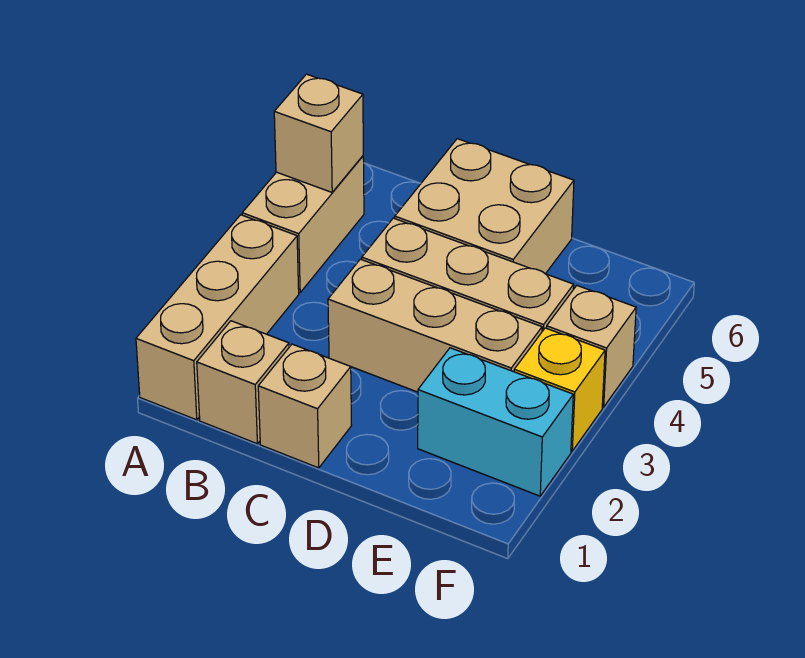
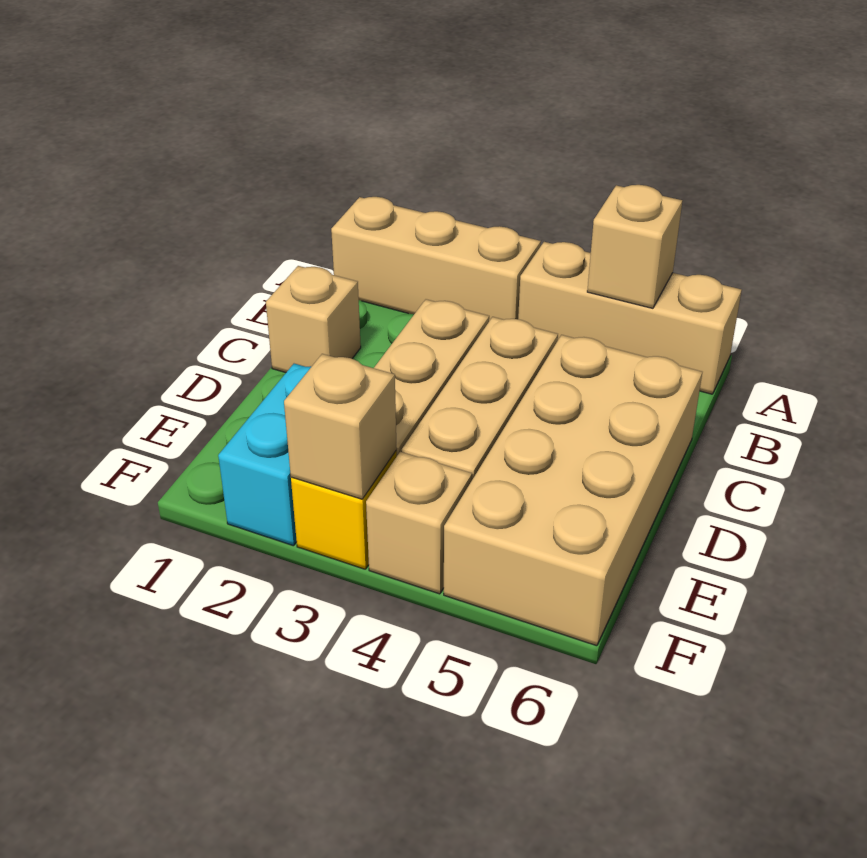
tan 1x2 brick [242,156,364,293] -> tan 1x3 brick [518,242,742,394]
tan 1x1 brick [197,321,289,444] -> tan 1x1 brick moved to [284,354,397,499]
tan 2x2 brick [395,139,574,274] -> tan 2x4 brick [444,335,702,646]

